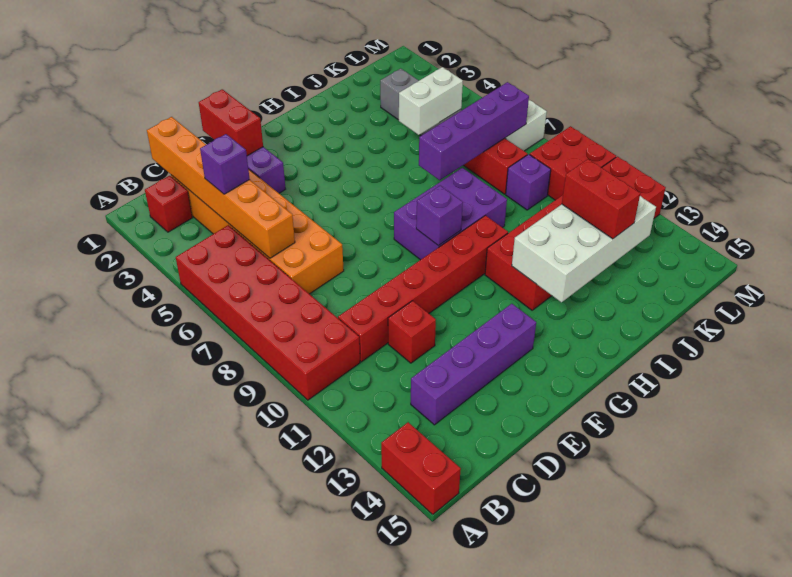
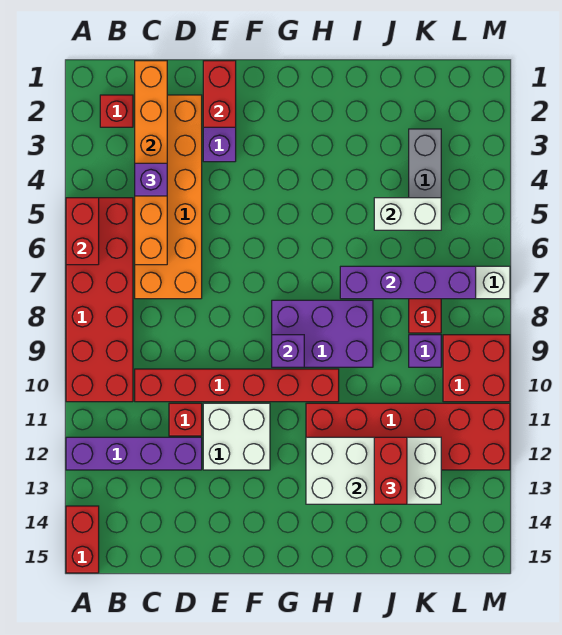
none -> red 1x2 brick [66,198,99,265]
purple 1x4 brick [411,304,536,425] -> purple 1x4 brick moved to [66,437,202,470]
none -> white 2x2 brick [203,403,270,470]

